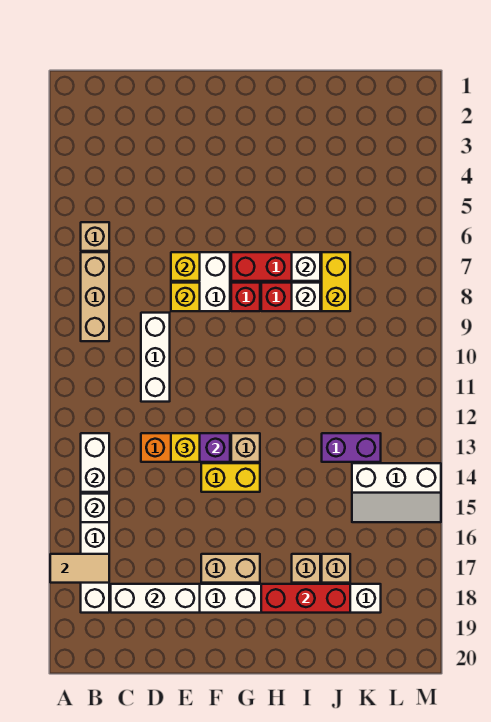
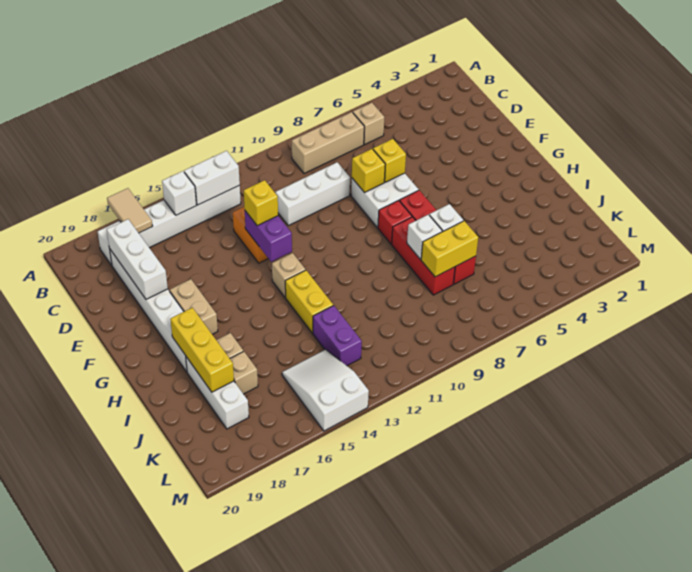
yellow 1x2 brick [201,463,260,492] -> yellow 1x2 brick moved to [285,270,333,333]
red 1x3 brick [261,584,350,613] -> yellow 1x3 brick [170,308,234,392]
white 2x3 slope [352,463,441,522] -> white 2x3 slope turned to [282,349,369,431]

